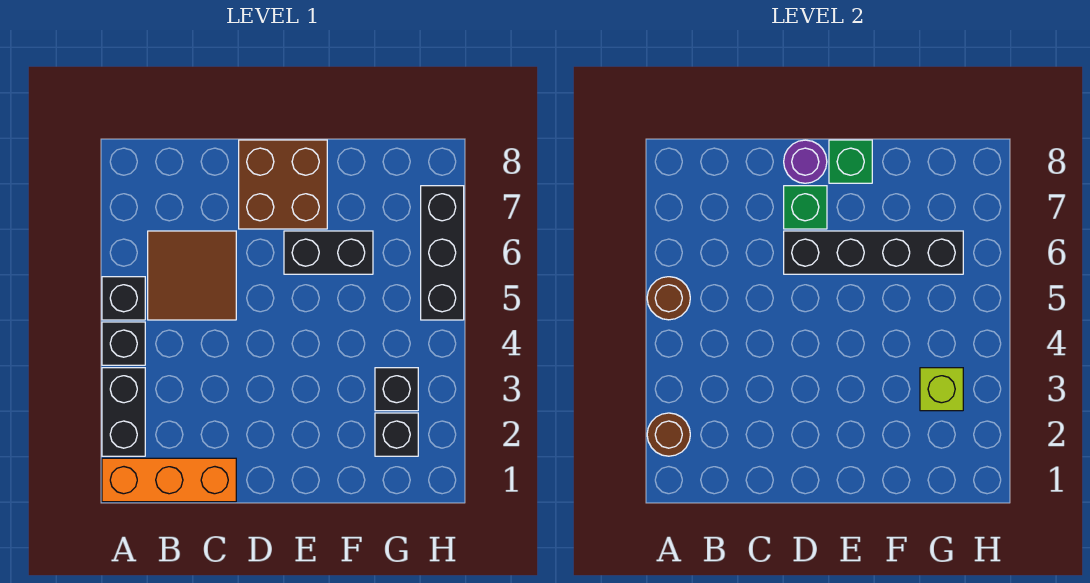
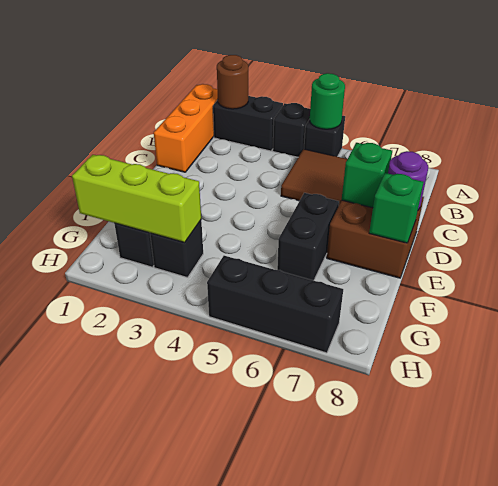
brown 1x1 round brick [647,277,690,320] -> green 1x1 round brick [310,73,345,129]
black 1x4 brick [784,231,963,274] -> none
lime 1x1 brick [920,368,963,411] -> lime 1x3 brick [72,155,201,243]

